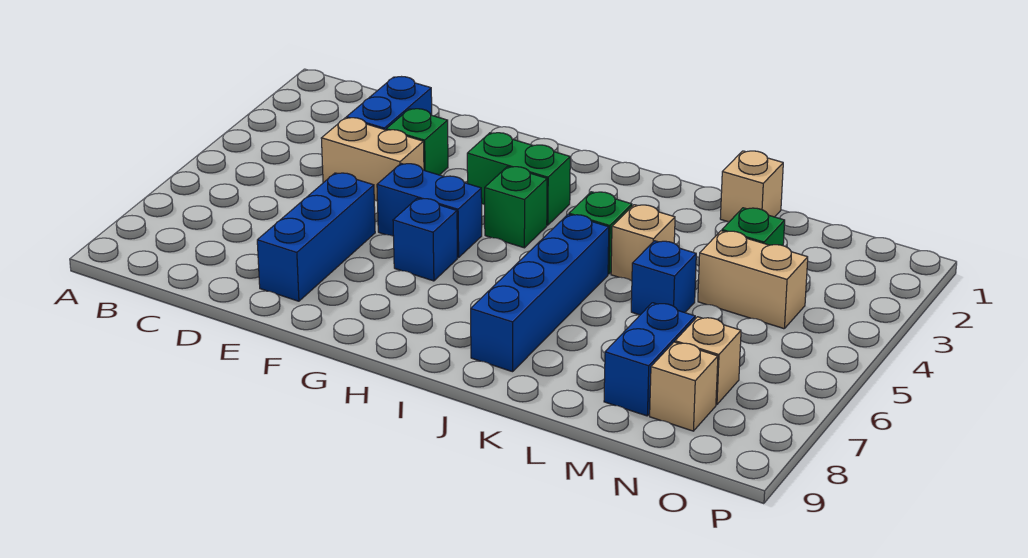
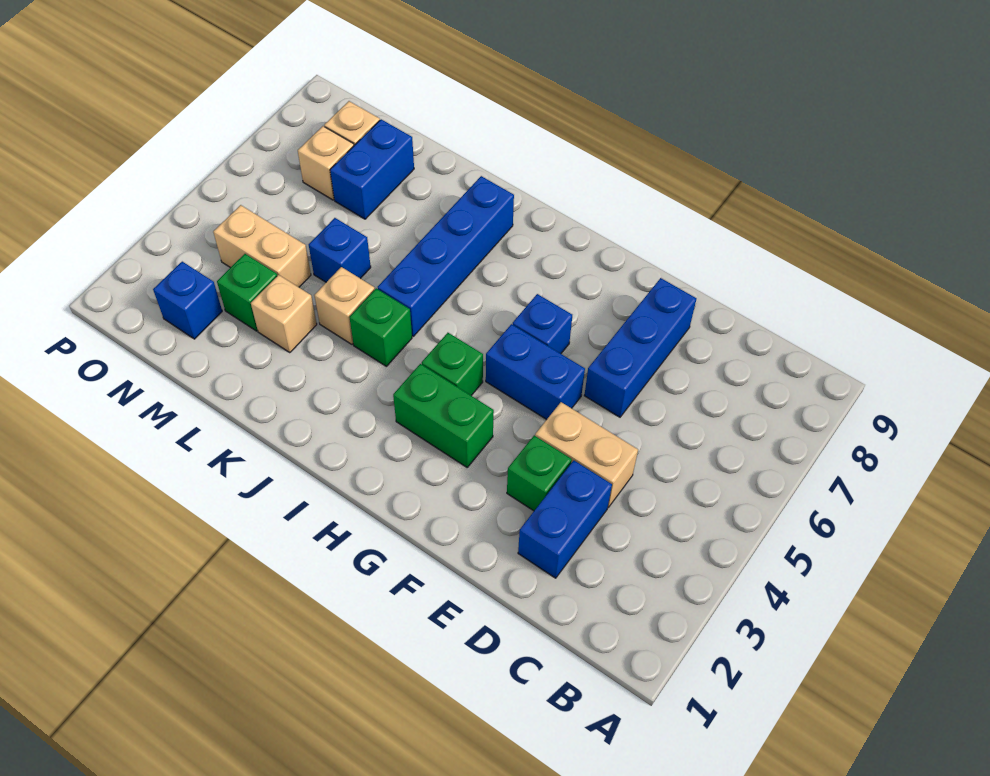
tan 1x1 brick [720,151,783,222] -> tan 1x1 brick moved to [251,275,317,353]
none -> blue 1x1 brick [153,262,222,339]

